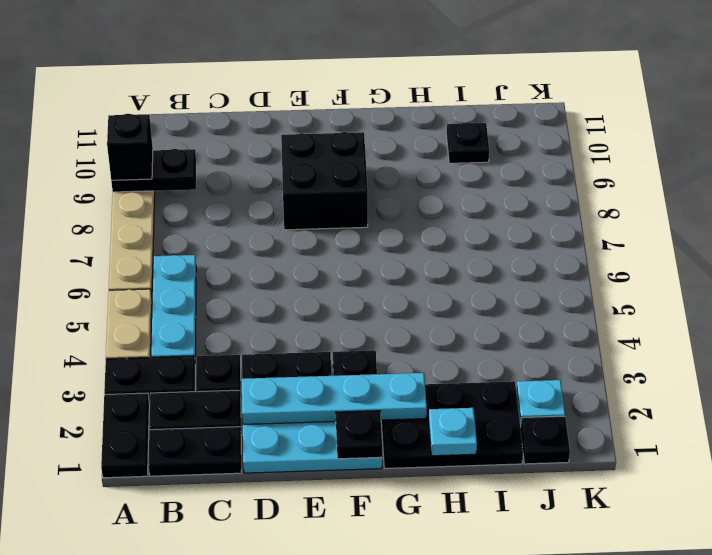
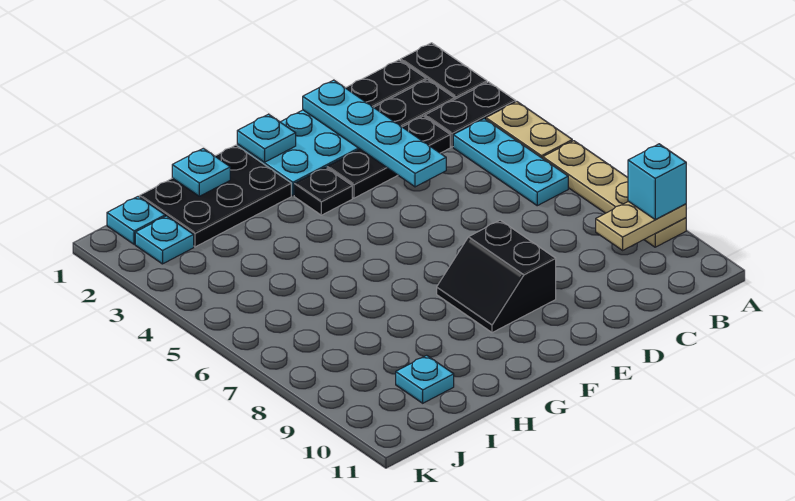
black 1x2 plate [111,149,196,192] -> tan 1x2 plate [596,201,686,250]
black 1x1 brick [107,114,153,180] -> cyan 1x1 brick [628,144,686,219]
cyan 1x4 plate [242,373,427,424] -> cyan 1x4 plate turned to [303,80,446,187]
black 2x2 brick [281,132,368,230] -> black 2x2 slope [437,220,556,333]
black 1x1 plate [336,411,382,459] -> cyan 1x1 plate [237,114,296,162]
black 1x1 plate [446,122,489,163] -> cyan 1x1 plate [396,355,454,403]
black 1x1 plate [520,416,570,464] -> cyan 1x1 plate [107,197,165,244]

